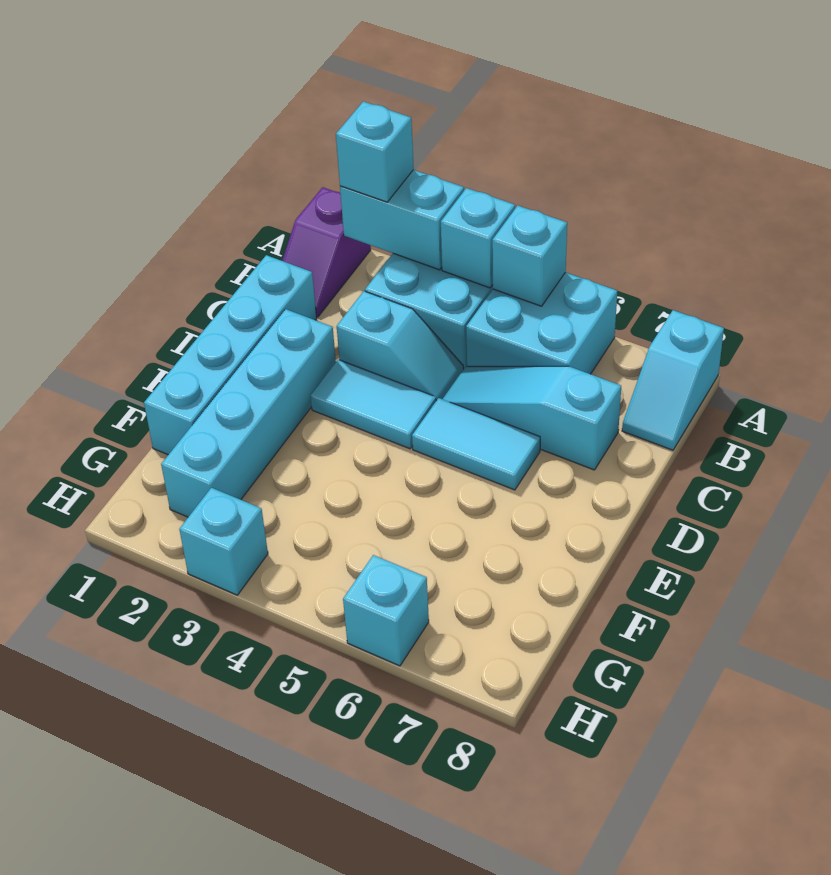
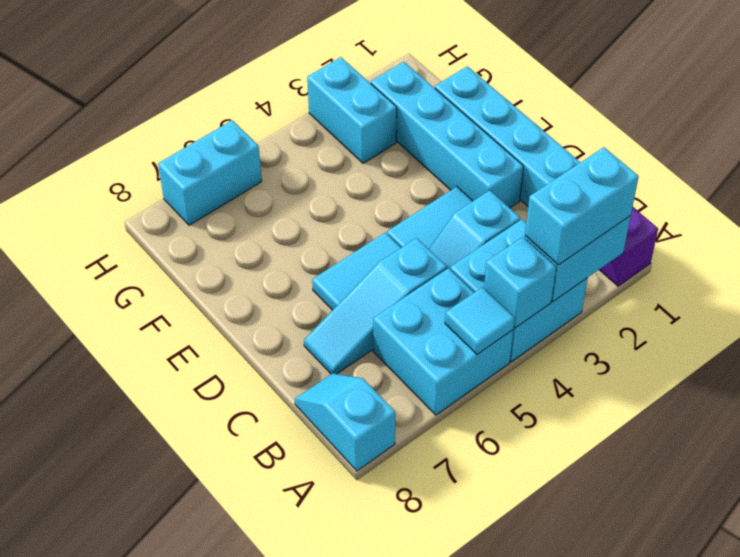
cyan 1x1 brick [336,101,414,202] -> cyan 1x2 brick [525,147,639,265]
cyan 1x1 brick [492,206,567,306] -> cyan 1x1 tile [445,287,515,354]
cyan 1x3 slope [443,366,621,470] -> cyan 1x3 slope turned to [304,238,447,374]
cyan 1x1 brick [179,488,268,595] -> cyan 1x2 brick [307,57,397,163]
cyan 1x1 brick [343,555,429,666] -> cyan 1x2 brick [158,120,262,225]

